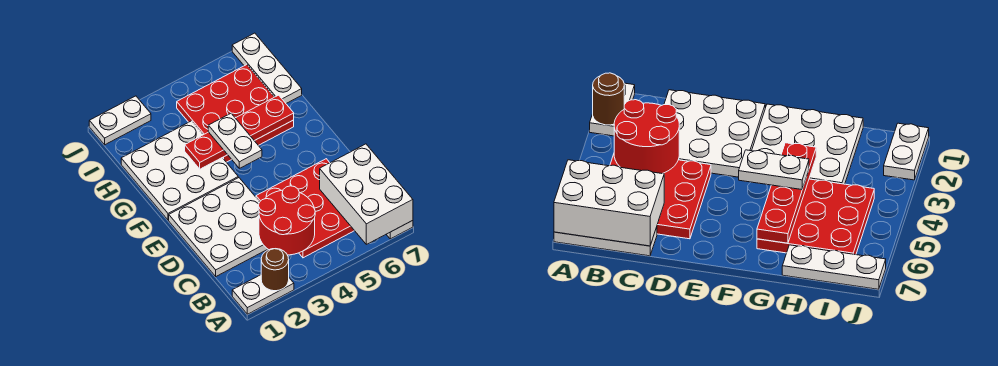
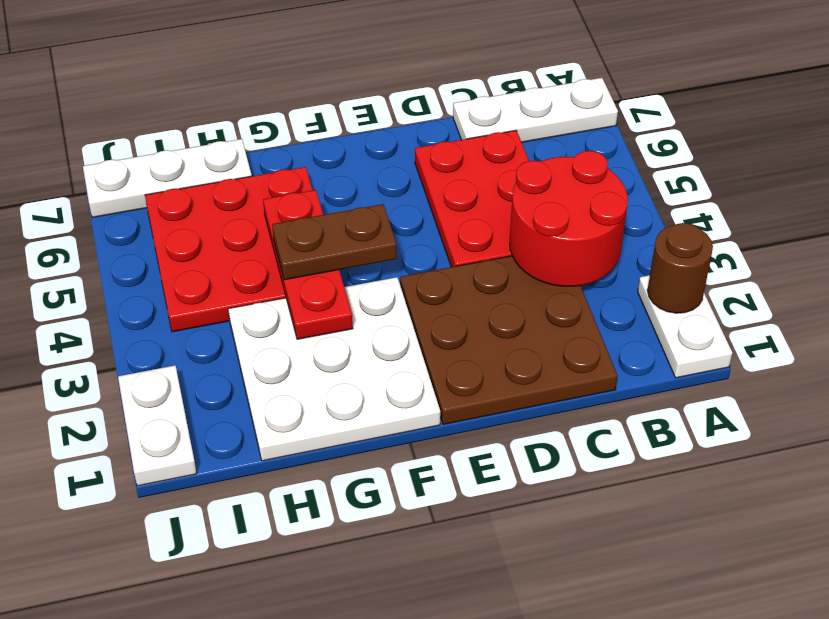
white 2x3 brick [320,144,413,244] -> none
red 3x3 plate [256,159,354,258] -> red 2x3 plate [415,130,529,267]
white 3x3 plate [169,178,268,276] -> brown 3x3 plate [400,256,618,425]
white 1x2 plate [208,114,262,168] -> brown 1x2 plate [272,204,397,280]
red 1x4 plate [185,95,294,169] -> red 1x3 plate [263,190,353,339]

